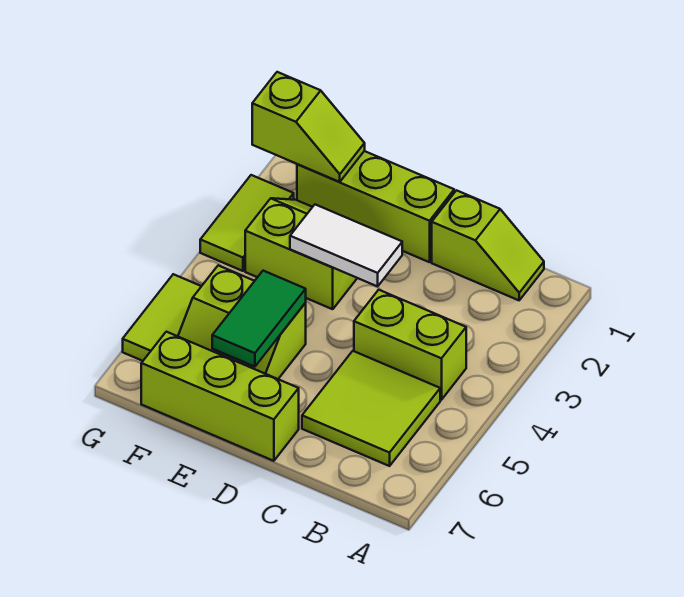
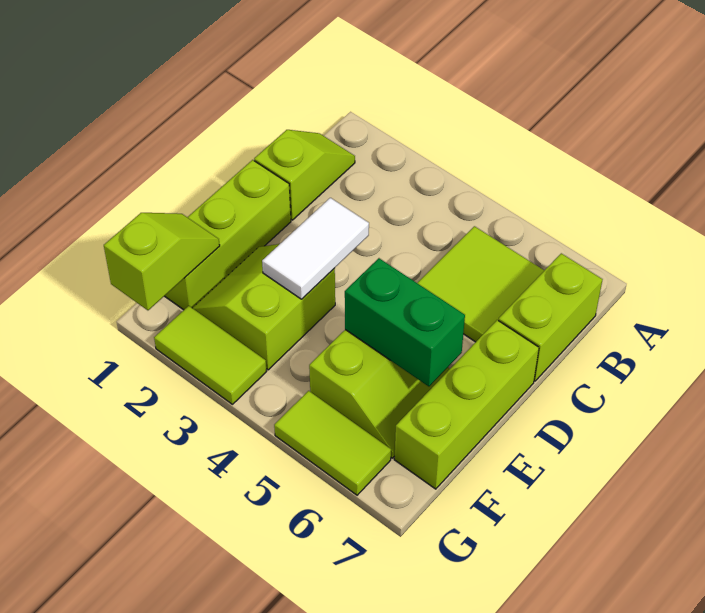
lime 1x2 brick [354,290,466,400] -> lime 1x2 brick moved to [498,253,603,381]
green 1x2 tile [212,271,306,367] -> green 1x2 brick [345,258,465,386]

